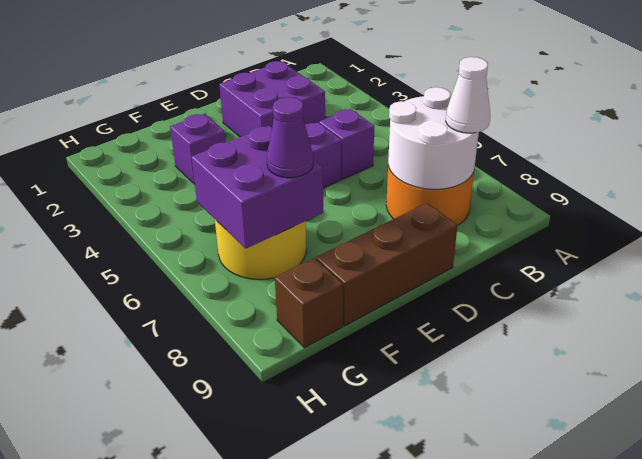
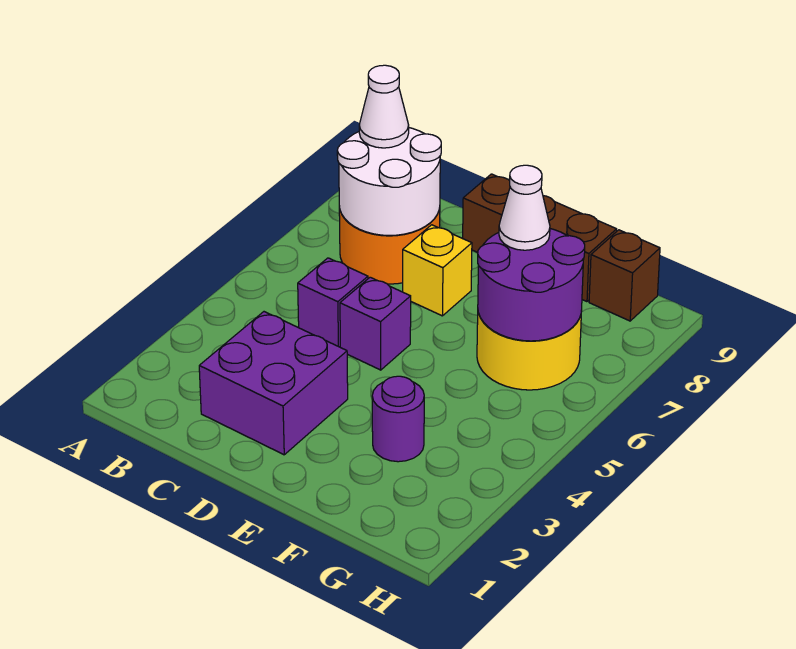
none -> yellow 1x1 brick [403,225,472,316]
purple 1x1 brick [170,114,225,184] -> purple 1x1 round brick [372,376,424,462]
purple 2x2 brick [192,126,323,248] -> purple 2x2 round brick [478,229,585,341]
purple 1x1 cone [267,97,314,178] -> white 1x1 cone [499,165,550,250]

